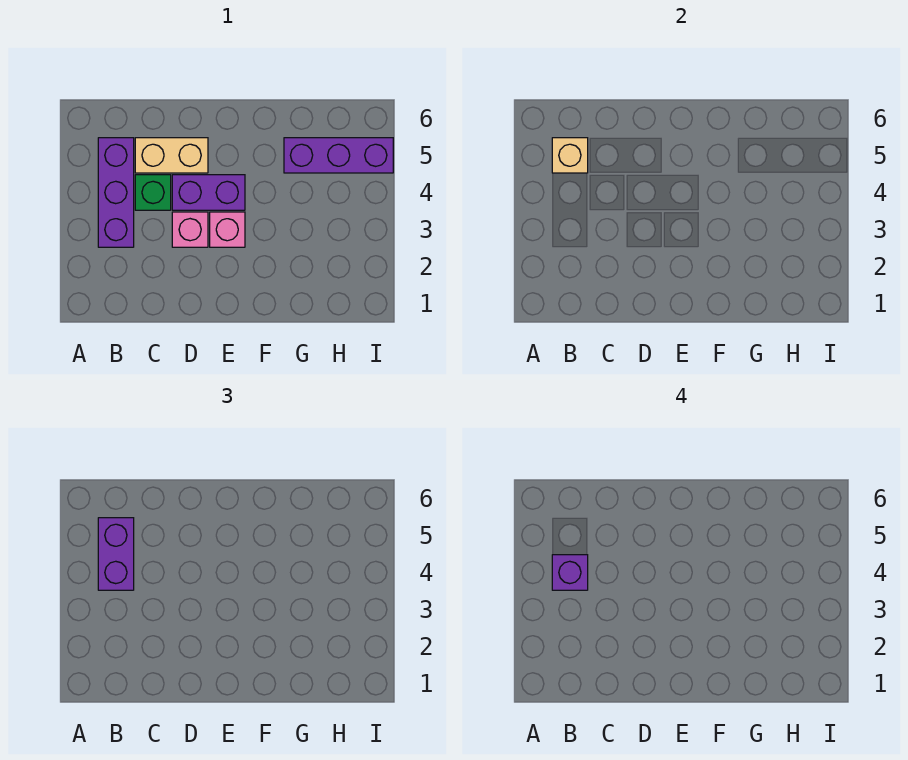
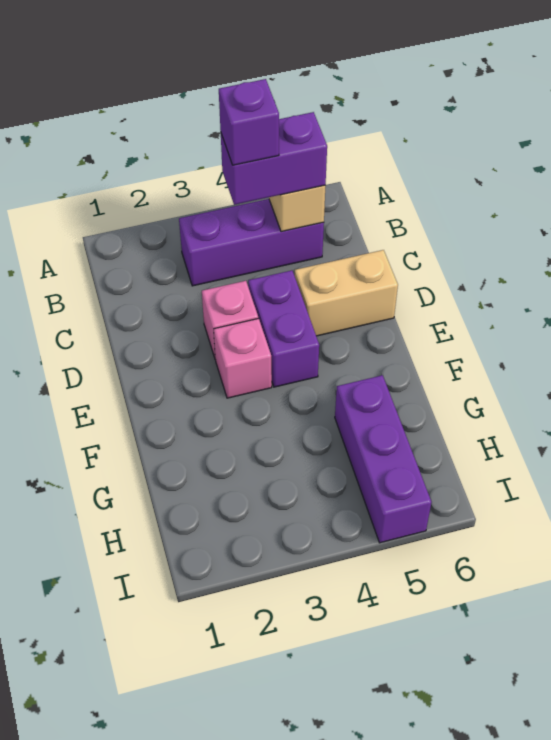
green 1x1 brick [135,175,171,210] -> none
tan 1x2 brick [135,138,208,173] -> tan 1x2 brick turned to [295,250,398,336]

